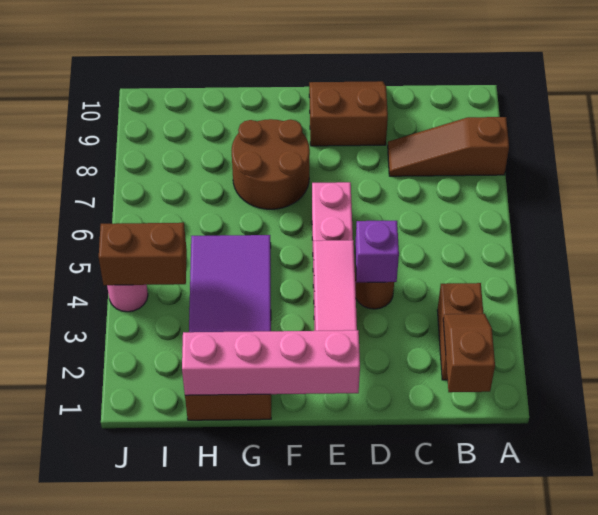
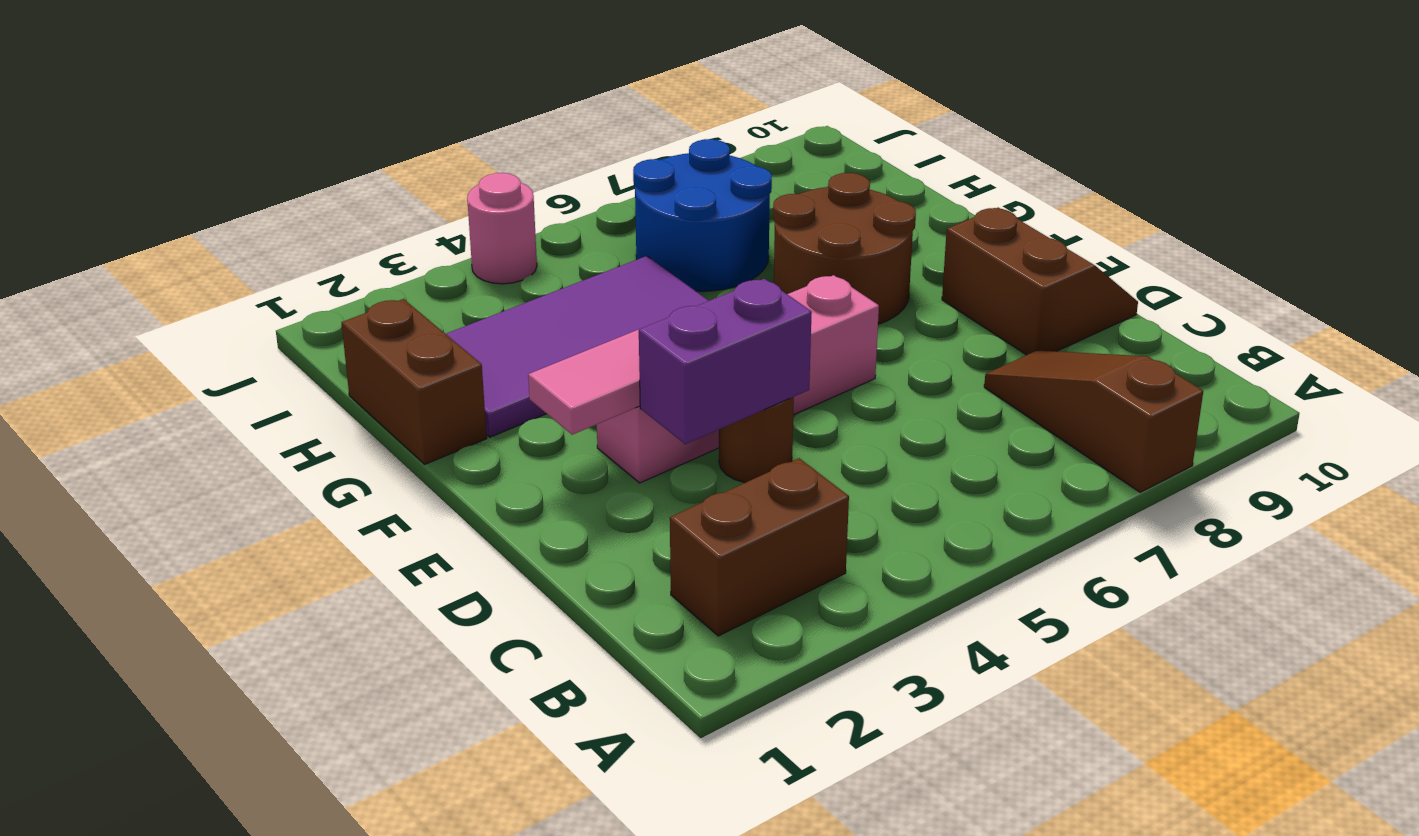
brown 1x2 slope [443,314,495,392] -> none
purple 1x1 brick [355,221,399,282] -> purple 1x2 brick [639,279,812,444]
pink 1x4 brick [182,330,360,395] -> none
none -> blue 2x2 round brick [633,139,772,291]
brown 1x2 brick [99,223,187,285] -> none

